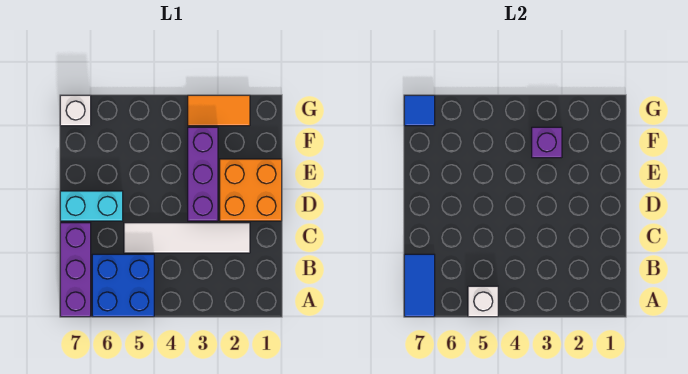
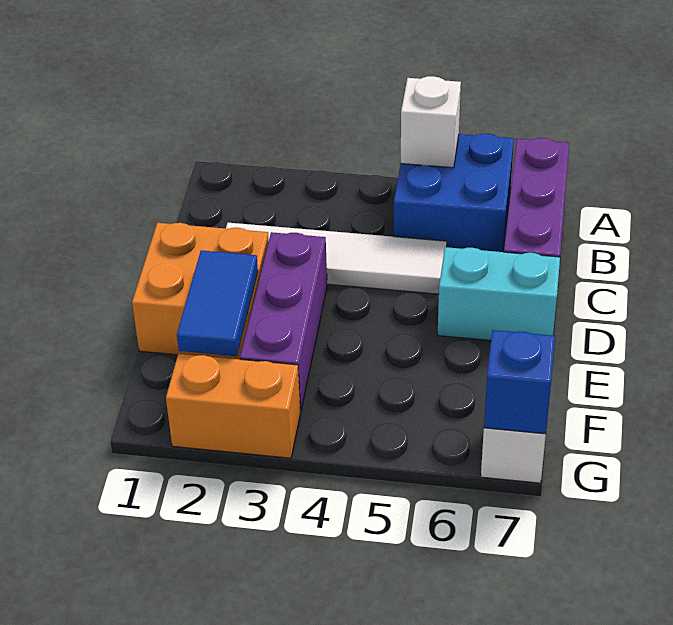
blue 1x2 tile [404,254,435,317] -> blue 1x2 tile moved to [177,250,258,356]
purple 1x1 brick [532,127,562,158] -> none
orange 1x2 tile [188,95,250,126] -> orange 1x2 brick [166,354,300,458]
blue 1x1 tile [404,95,435,126] -> blue 1x1 brick [484,330,555,434]

